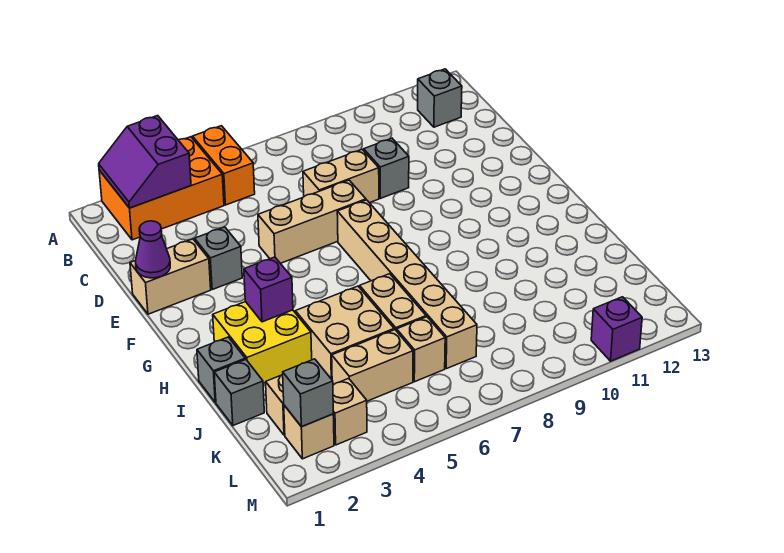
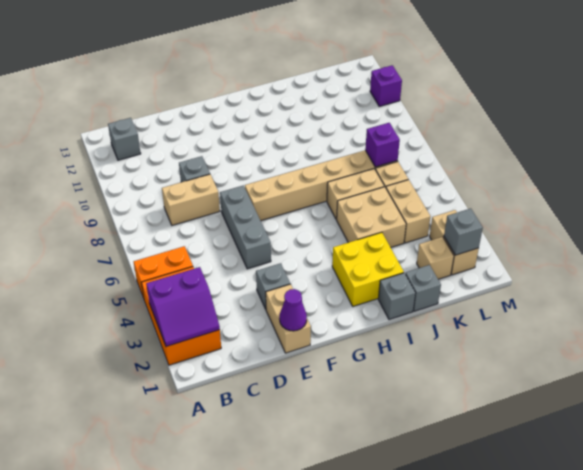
tan 1x2 brick [303,150,379,203] -> tan 1x2 brick turned to [162,174,220,225]
tan 1x3 brick [258,180,366,263] -> grey 1x3 brick [220,185,271,269]
purple 1x1 brick [244,257,293,322] -> purple 1x1 brick moved to [365,123,400,167]

